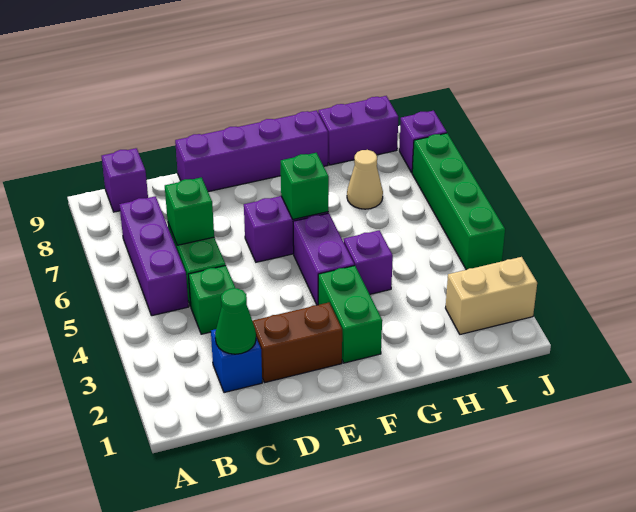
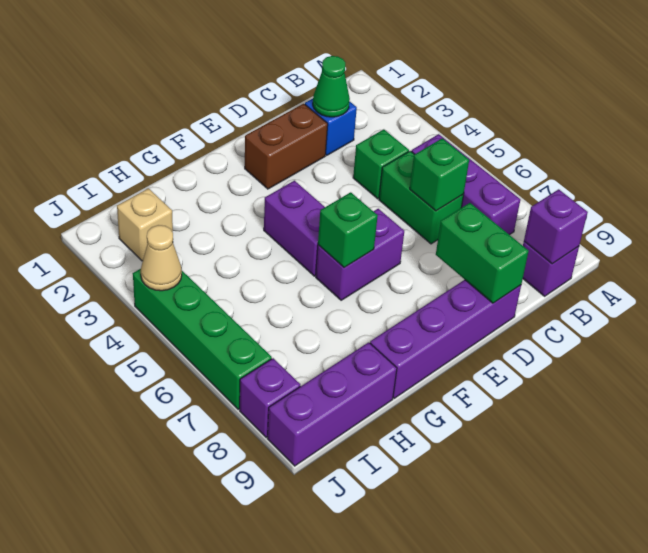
green 1x2 brick [318,266,382,363] -> green 1x2 brick moved to [436,203,529,303]
purple 1x1 brick [344,230,393,294] -> purple 1x1 brick moved to [524,189,588,264]
tan 1x1 cone [347,150,383,209] -> tan 1x1 cone moved to [141,225,182,291]
purple 1x2 brick [318,96,398,165] -> purple 1x3 brick [268,342,397,466]
tan 1x2 brick [446,257,537,334] -> tan 1x1 brick [117,188,173,261]

